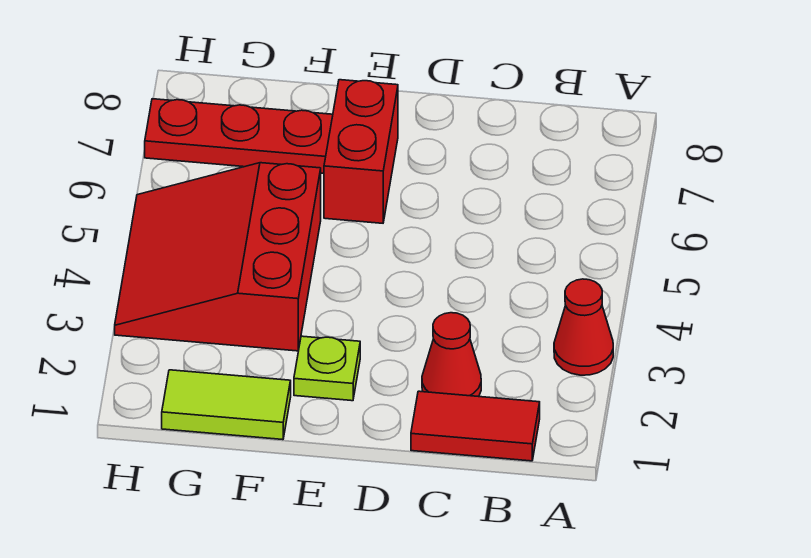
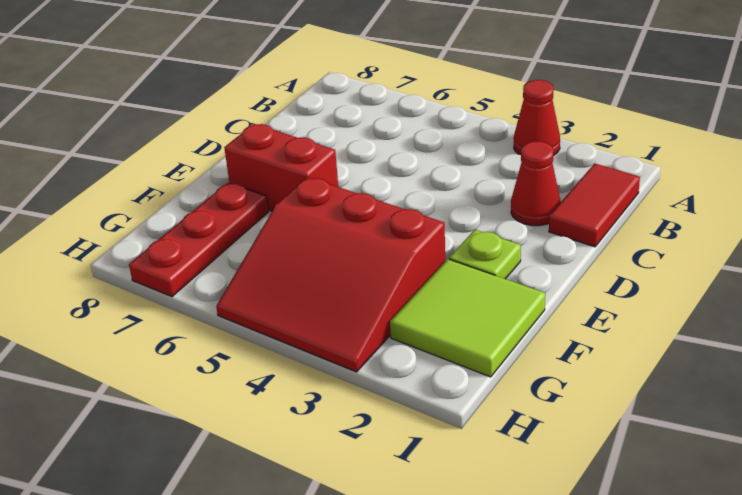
lime 1x2 tile [162,370,291,440] -> lime 2x2 tile [390,259,545,377]

